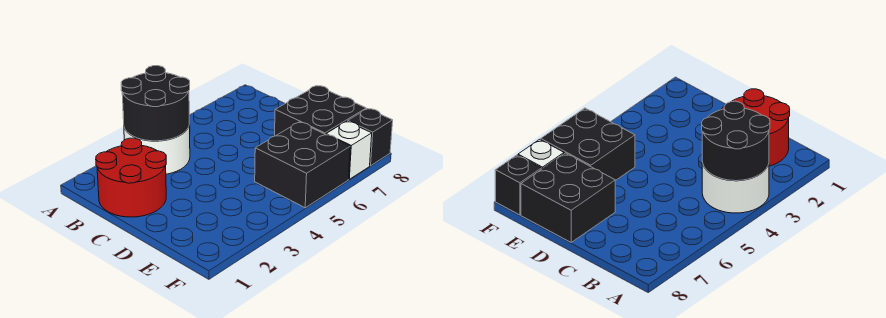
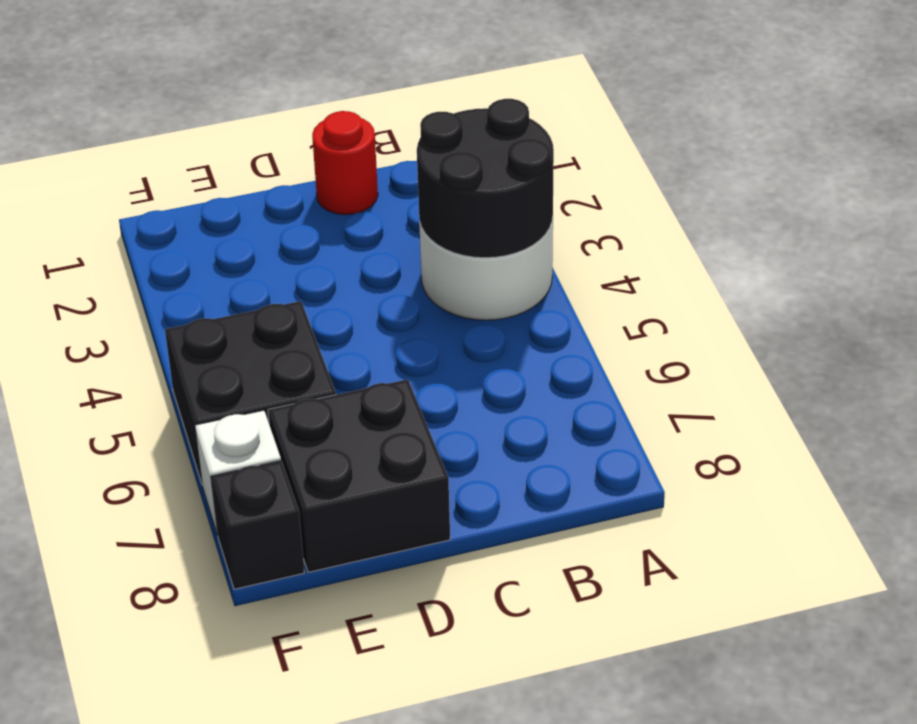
red 2x2 round brick [96,138,166,217] -> red 1x1 round brick [312,111,378,215]

